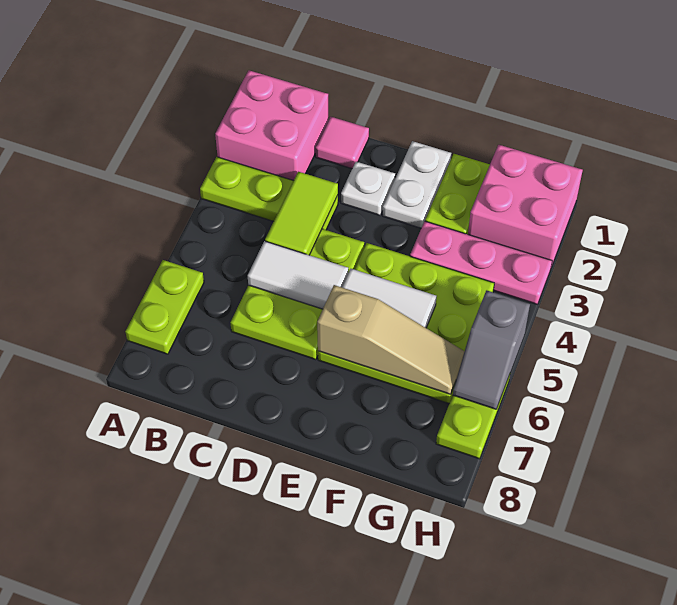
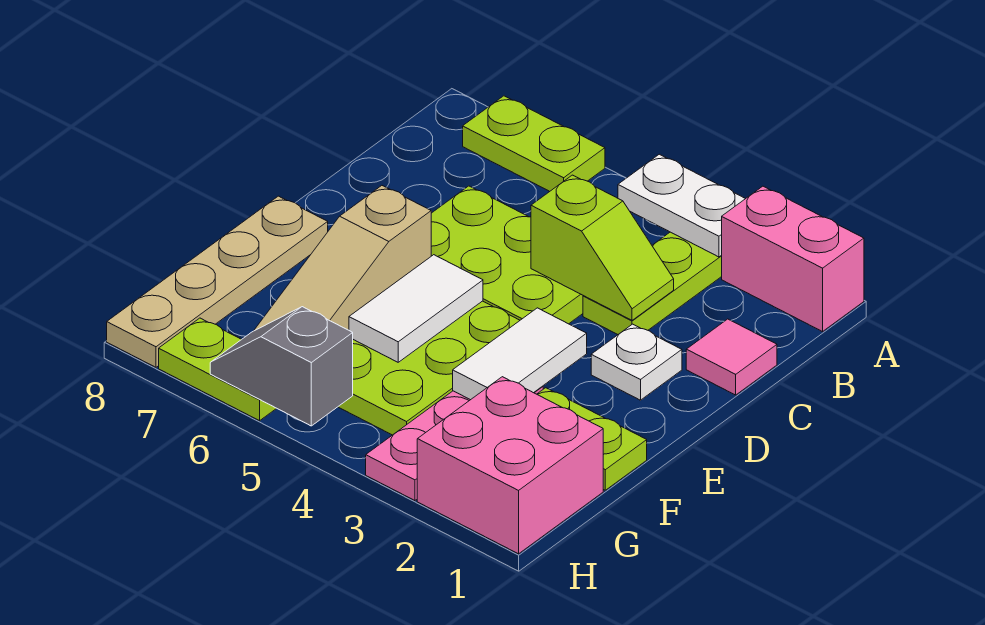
pink 2x2 brick [215,70,328,181] -> pink 1x2 brick [722,186,864,332]
lime 1x2 tile [265,172,338,255] -> lime 1x2 slope [531,175,674,320]
white 1x2 tile [248,241,348,309] -> white 1x2 tile moved to [453,308,587,400]
white 1x2 plate [382,141,452,228] -> white 1x2 plate moved to [618,154,745,257]
none -> tan 1x4 plate [107,196,328,367]

